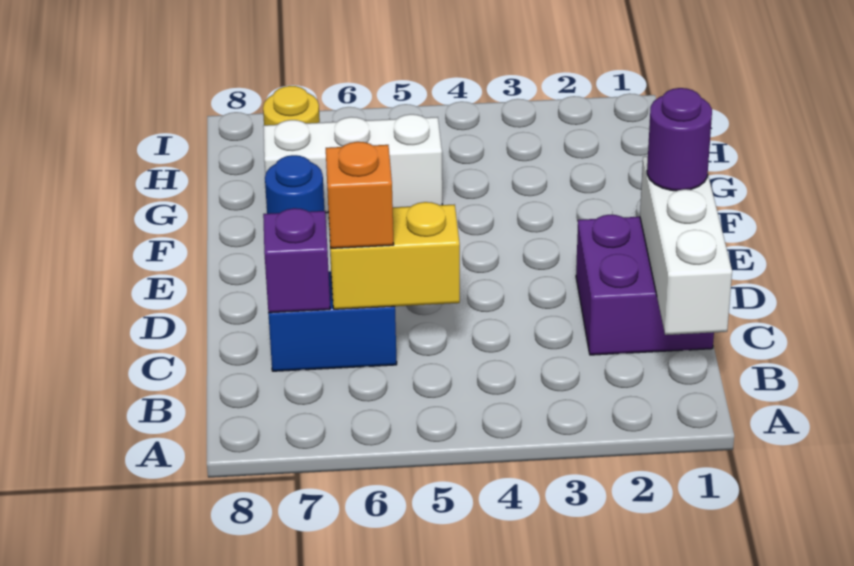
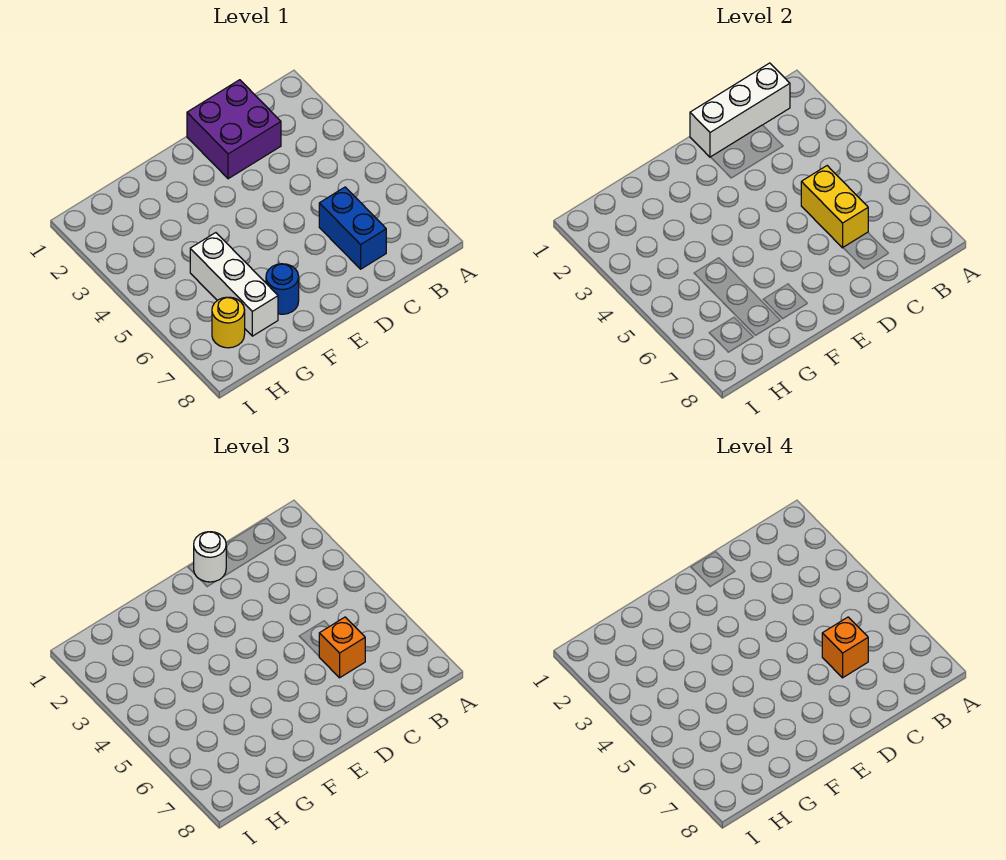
none -> orange 1x1 brick [822,617,868,678]
purple 1x1 brick [263,208,330,313] -> none
purple 1x1 round brick [647,88,712,191] -> white 1x1 round brick [194,532,226,582]

